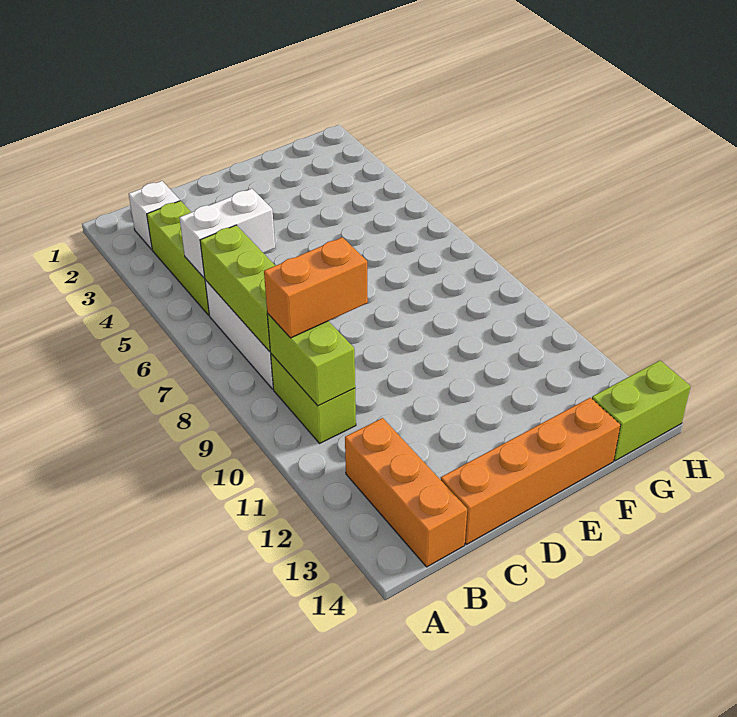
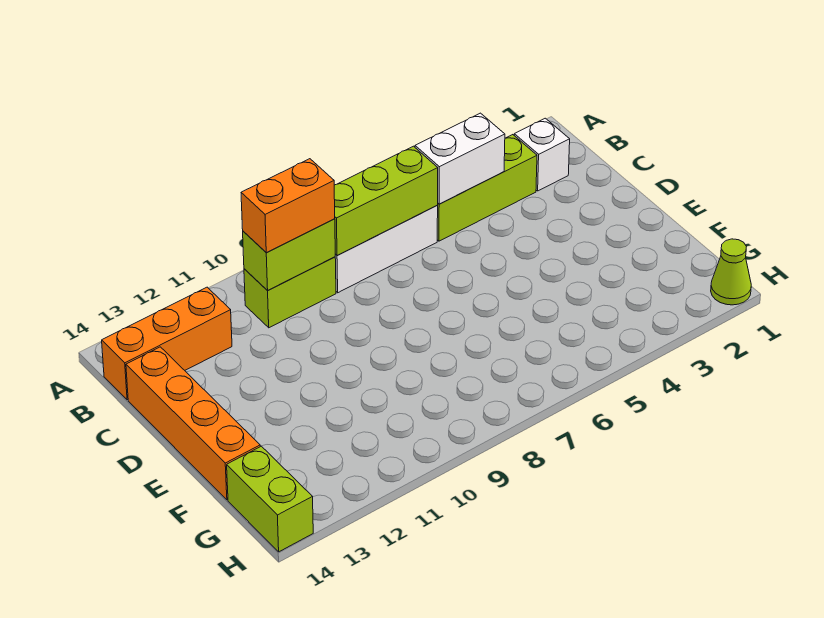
white 1x2 brick [180,189,275,278] -> white 1x2 brick turned to [415,113,505,204]
orange 1x2 brick [264,237,368,338] -> orange 1x2 brick turned to [241,159,335,253]
none -> lime 1x1 cone [711,239,751,305]

